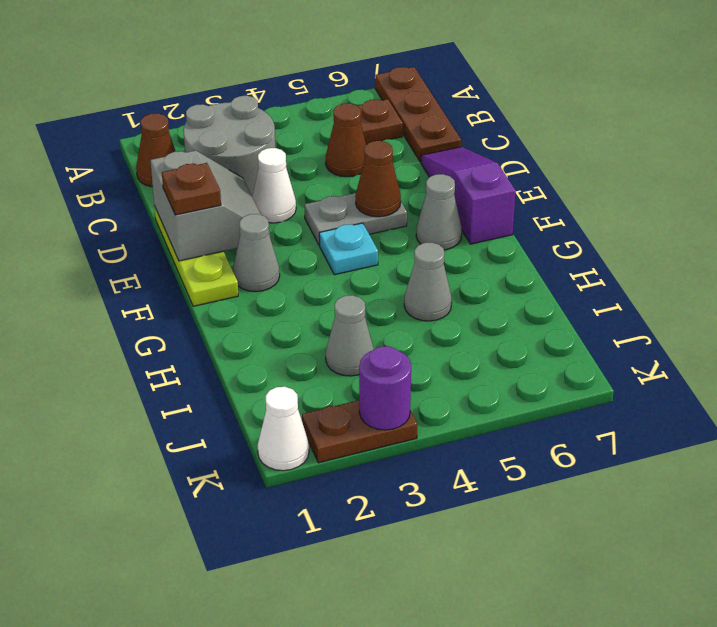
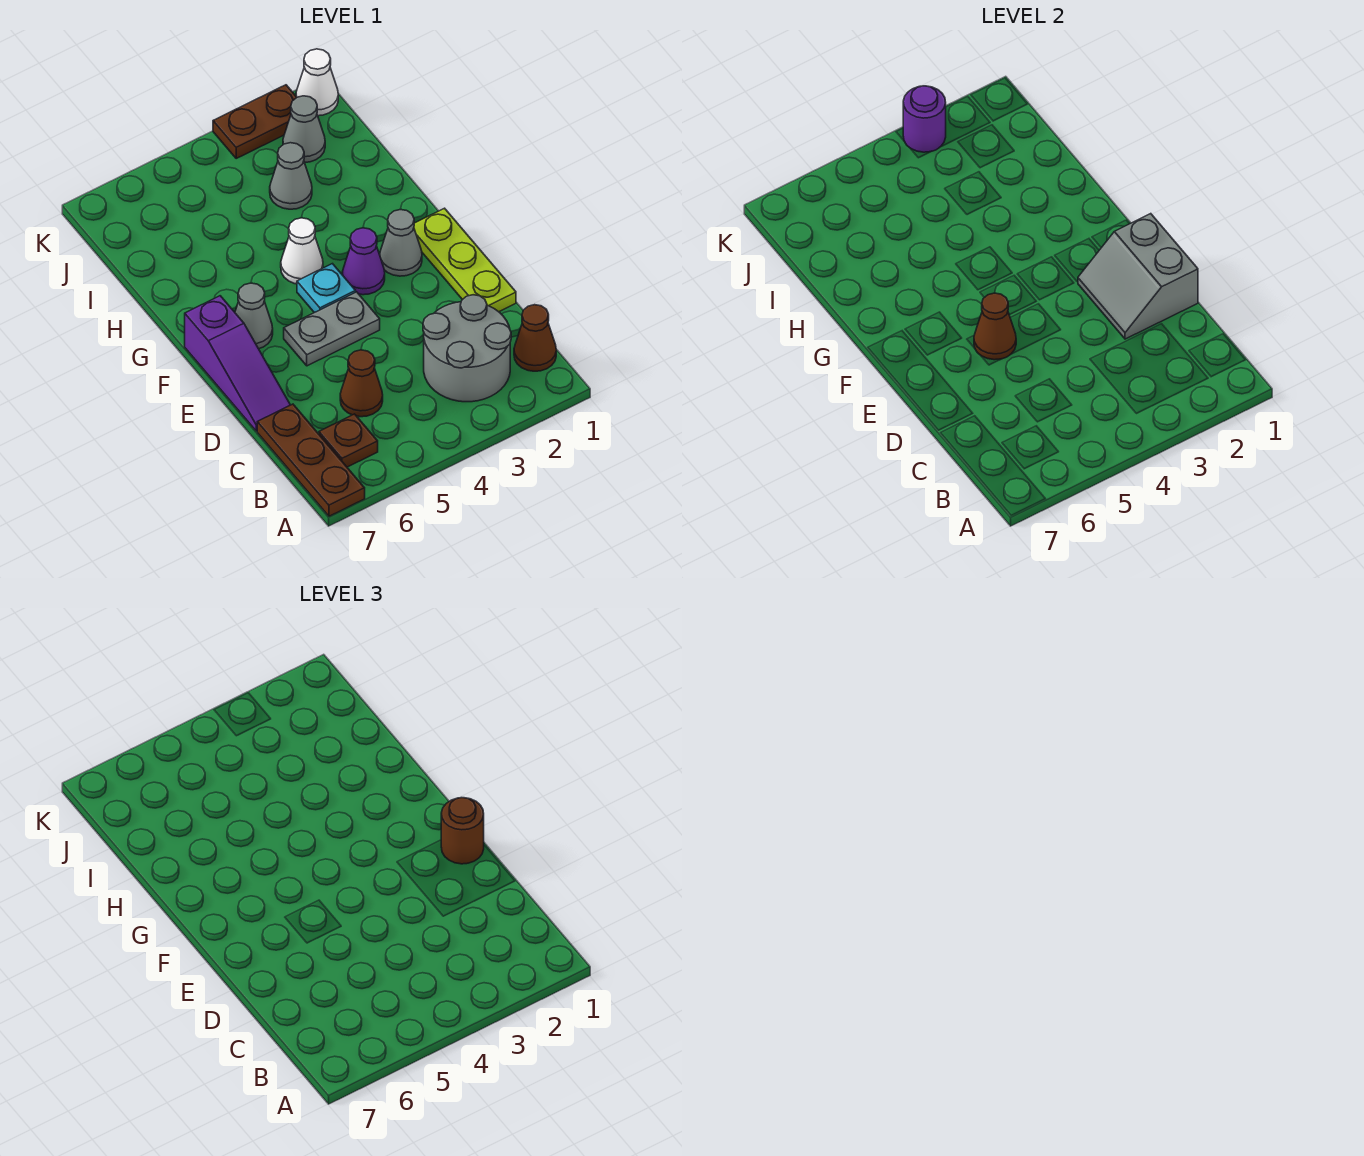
white 1x1 cone [252,148,296,223] -> white 1x1 cone moved to [281,218,323,284]
brown 1x1 plate [162,163,221,215] -> brown 1x1 round brick [441,798,484,864]
none -> purple 1x1 cone [342,228,385,295]
grey 1x1 cone [404,243,452,321] -> grey 1x1 cone moved to [283,96,325,162]

